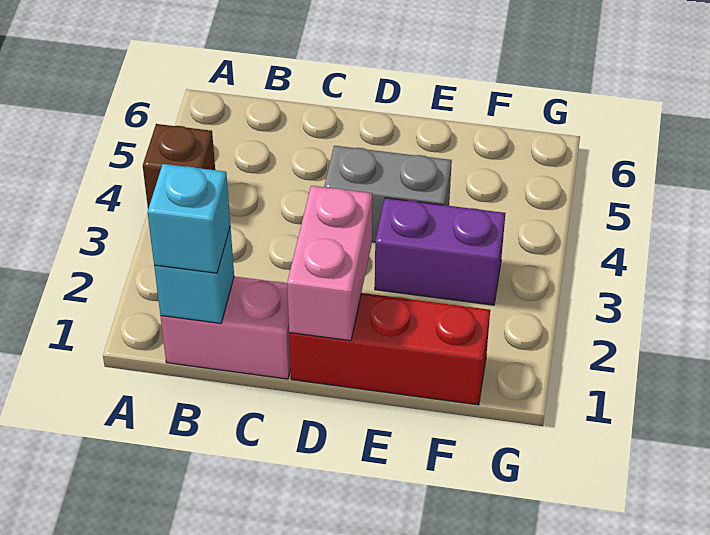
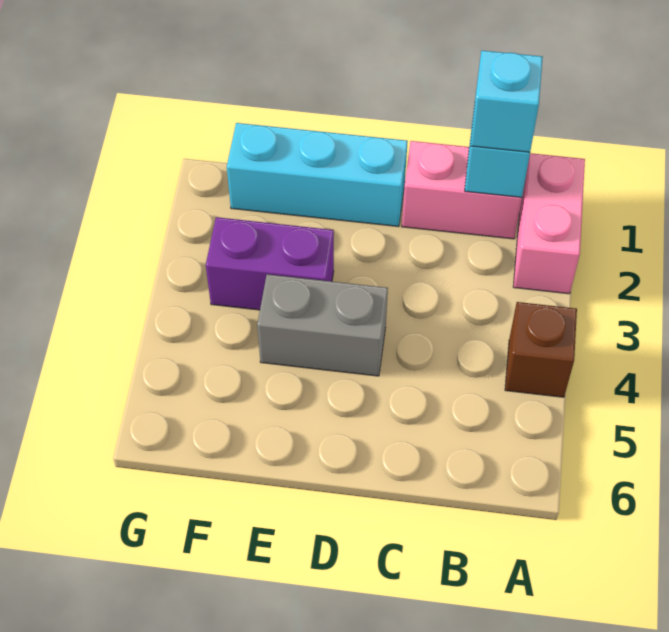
red 1x3 brick [289,293,490,405] -> cyan 1x3 brick [227,123,408,227]
pink 1x2 brick [287,186,372,341] -> pink 1x2 brick moved to [513,153,585,294]

